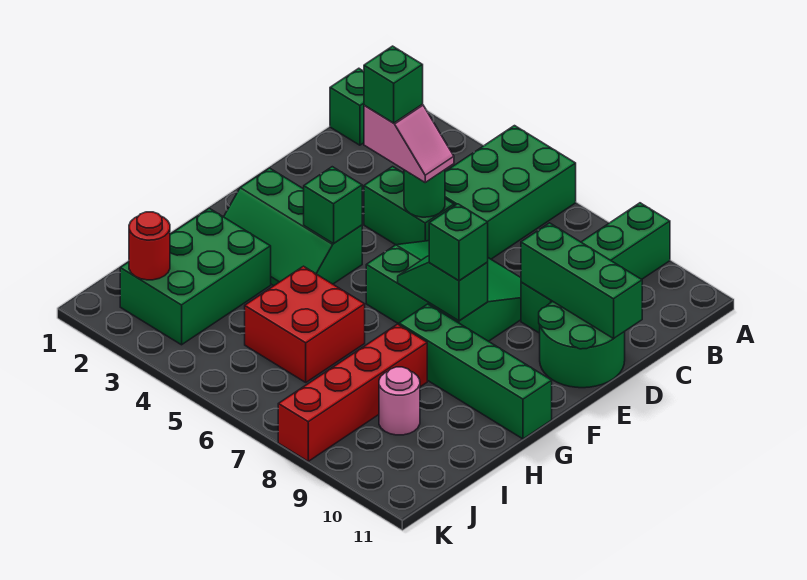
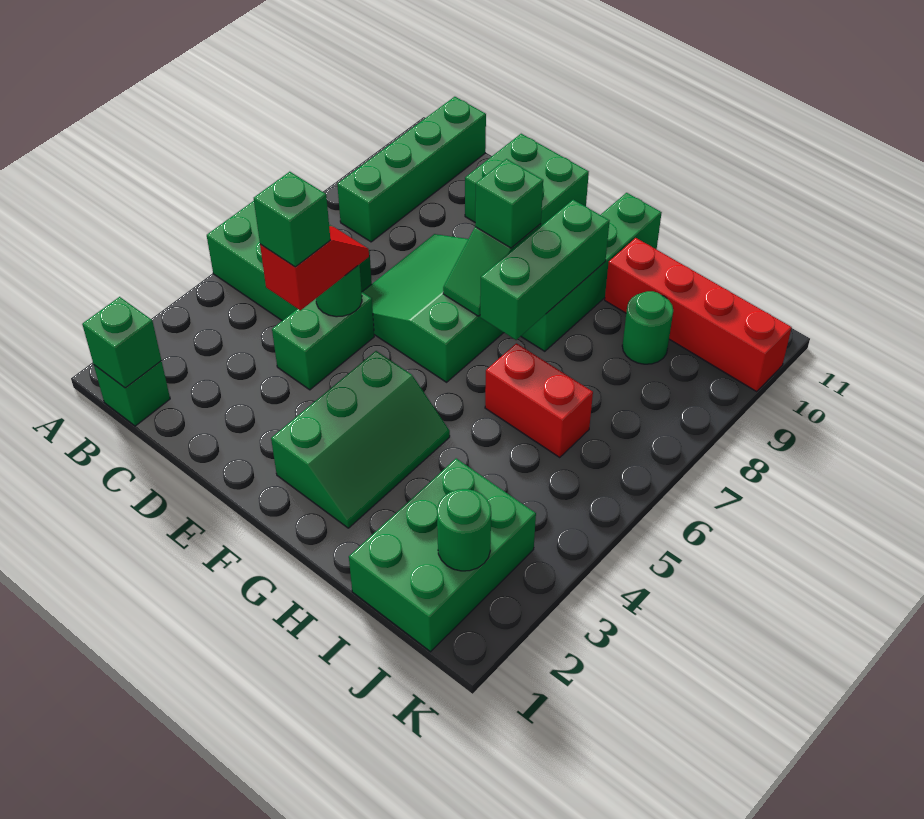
green 1x4 brick [521,203,670,333] -> green 1x4 brick turned to [337,97,486,242]
pink 1x2 slope [364,104,454,182] -> red 1x2 slope [260,226,369,310]
green 1x3 brick [521,223,642,339] -> green 1x3 brick moved to [480,200,609,340]
green 2x2 round brick [539,301,625,388] -> green 2x2 brick [465,134,589,226]
green 1x1 brick [304,167,362,244] -> green 1x1 brick moved to [82,297,162,388]
green 2x3 brick [120,208,271,345] -> green 2x3 brick turned to [349,458,536,652]
red 2x2 brick [245,266,365,382] -> red 1x2 brick [485,343,593,458]
red 1x4 brick [278,324,427,461] -> red 1x4 brick moved to [605,238,792,392]
pink 1x1 round brick [379,367,420,435] -> green 1x1 round brick [622,291,673,364]
red 1x1 round brick [129,212,170,280] -> green 1x1 round brick [437,489,491,571]

